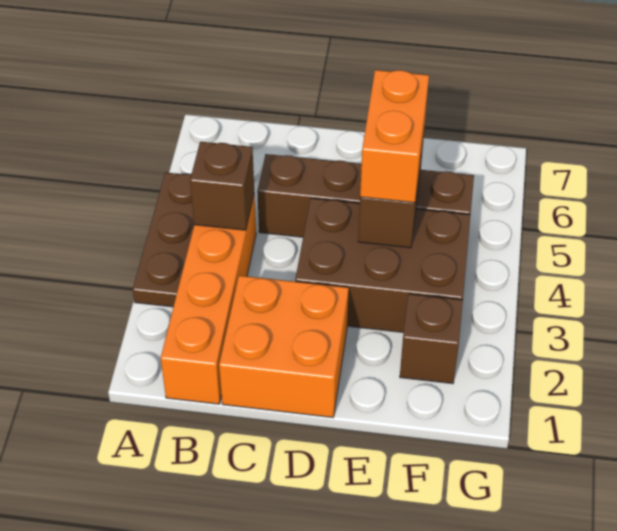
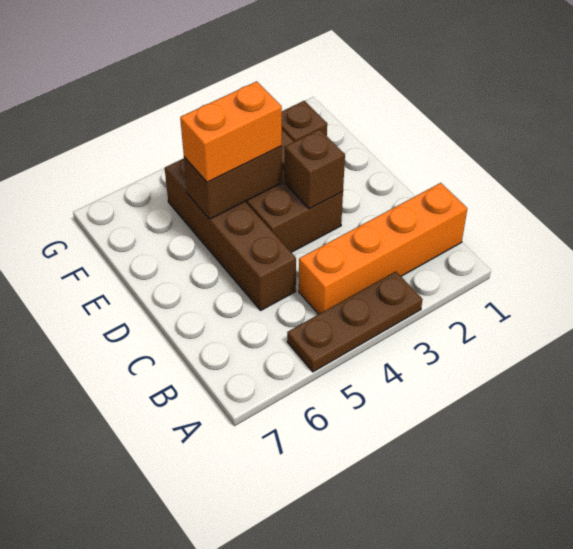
brown 1x1 brick [190,142,254,230] -> brown 1x1 brick moved to [285,129,345,209]
orange 2x2 brick [219,276,349,418] -> none

